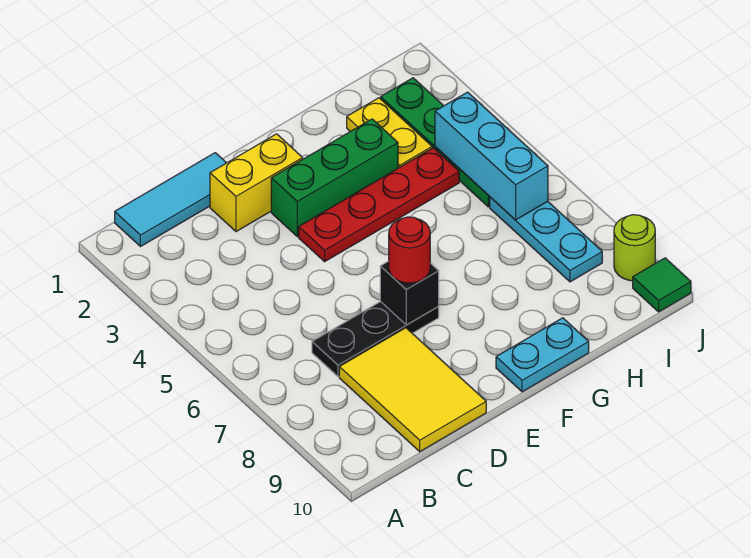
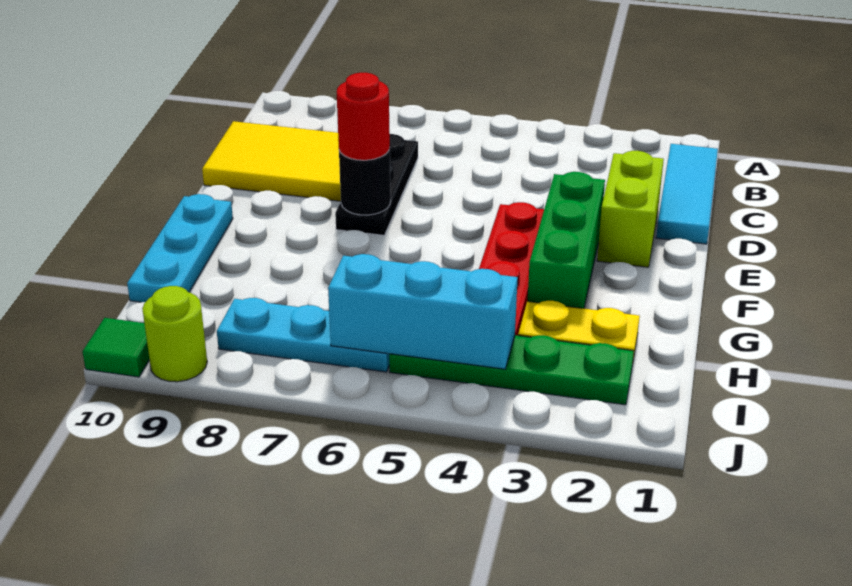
yellow 1x2 brick [210,134,303,232] -> lime 1x2 brick [597,151,664,267]
black 1x1 brick [380,261,439,325] -> black 1x1 round brick [339,148,391,215]
cyan 1x2 plate [496,318,589,392] -> cyan 1x3 plate [127,194,233,302]

